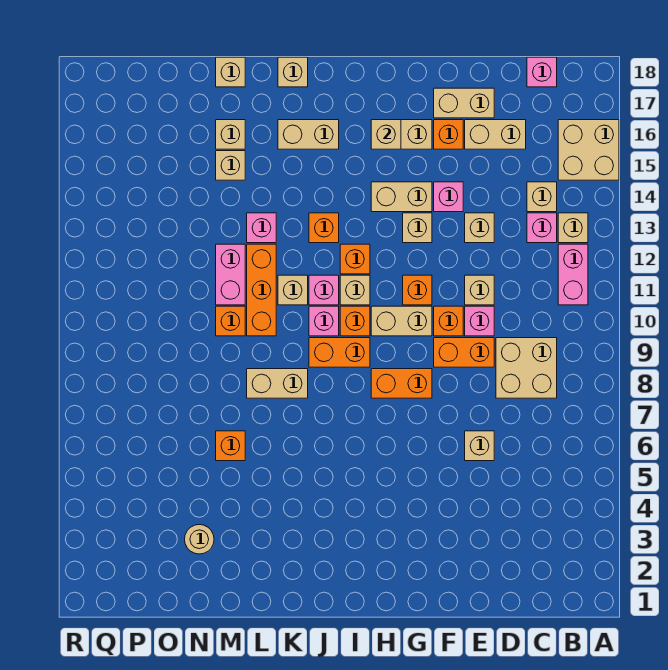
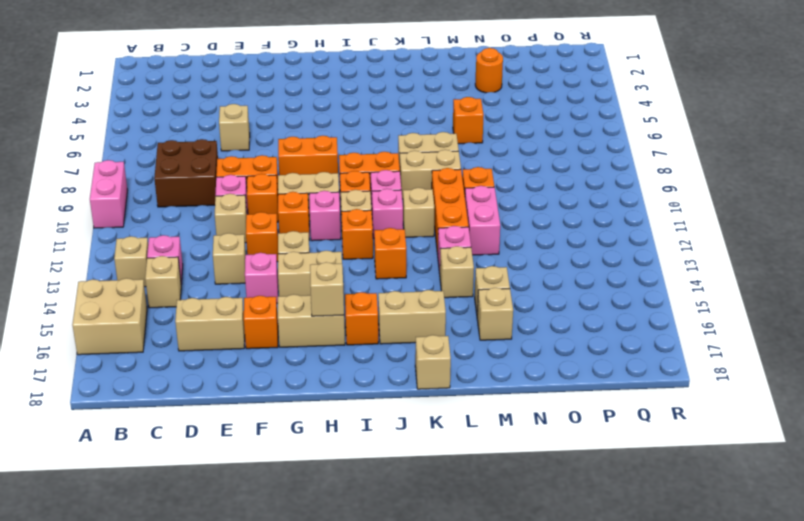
pink 1x2 brick [558,244,588,305] -> pink 1x2 brick moved to [90,160,127,228]
tan 2x2 brick [496,338,557,398] -> brown 2x2 brick [154,139,218,207]
pink 1x1 brick [527,57,557,87] -> pink 1x1 brick moved to [309,191,341,241]
tan 1x2 brick [434,88,494,118] -> tan 1x2 brick moved to [400,150,461,199]
none -> orange 1x1 brick [246,212,278,262]
none -> orange 1x1 brick [345,292,378,345]
tan 1x1 brick [216,57,245,87] -> tan 1x1 brick moved to [440,246,474,298]
tan 1x1 round brick [185,525,214,554] -> orange 1x1 round brick [475,48,503,93]

